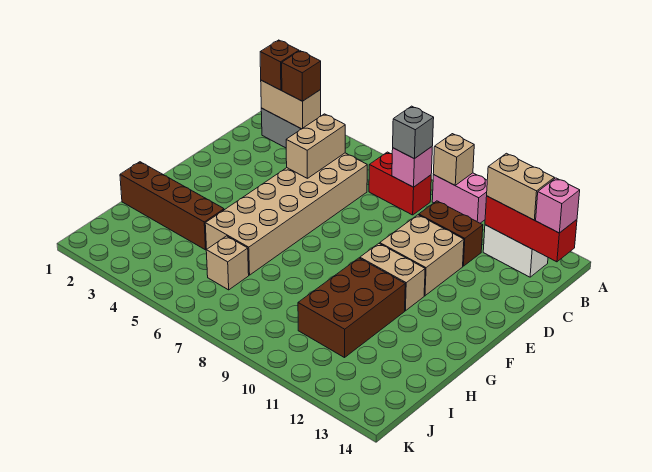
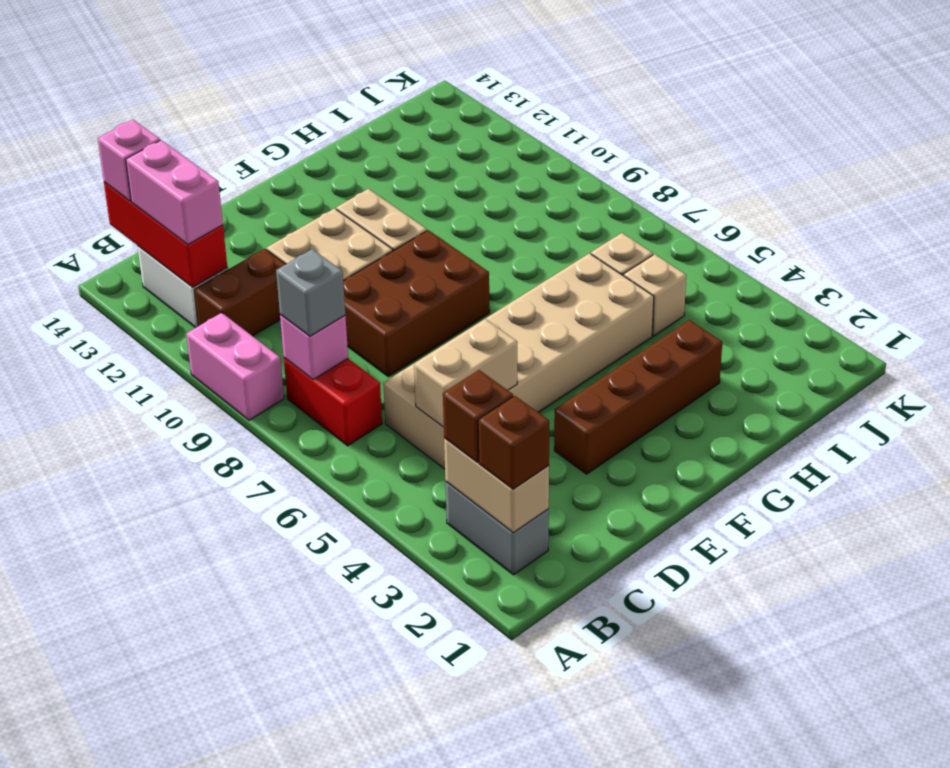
tan 1x1 brick [433,134,474,185] -> tan 1x1 brick moved to [624,254,686,336]
tan 1x2 brick [487,153,554,220] -> pink 1x2 brick [126,140,223,245]
brown 1x2 brick [419,201,483,266] -> brown 1x2 brick turned to [194,249,286,336]
brown 2x3 brick [298,258,405,358] -> brown 2x3 brick moved to [343,230,490,377]
brown 1x4 brick [120,162,224,250] -> brown 1x4 brick turned to [554,320,722,474]

